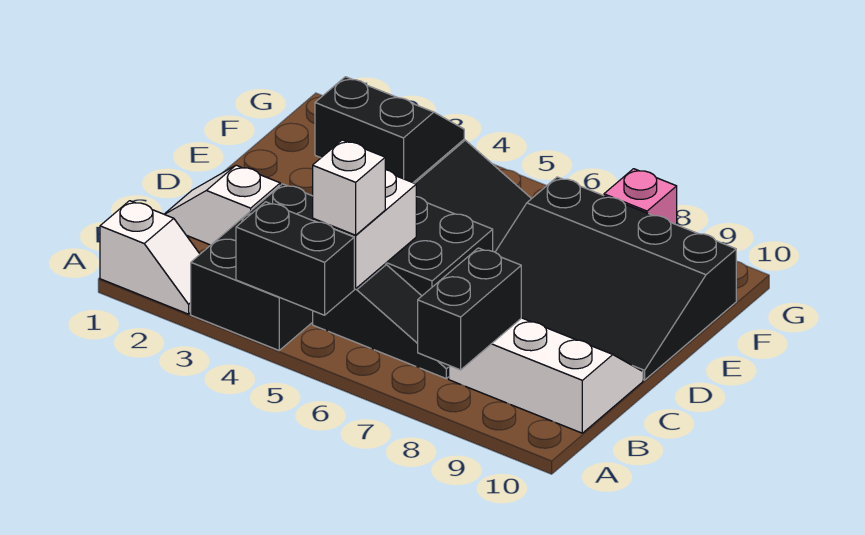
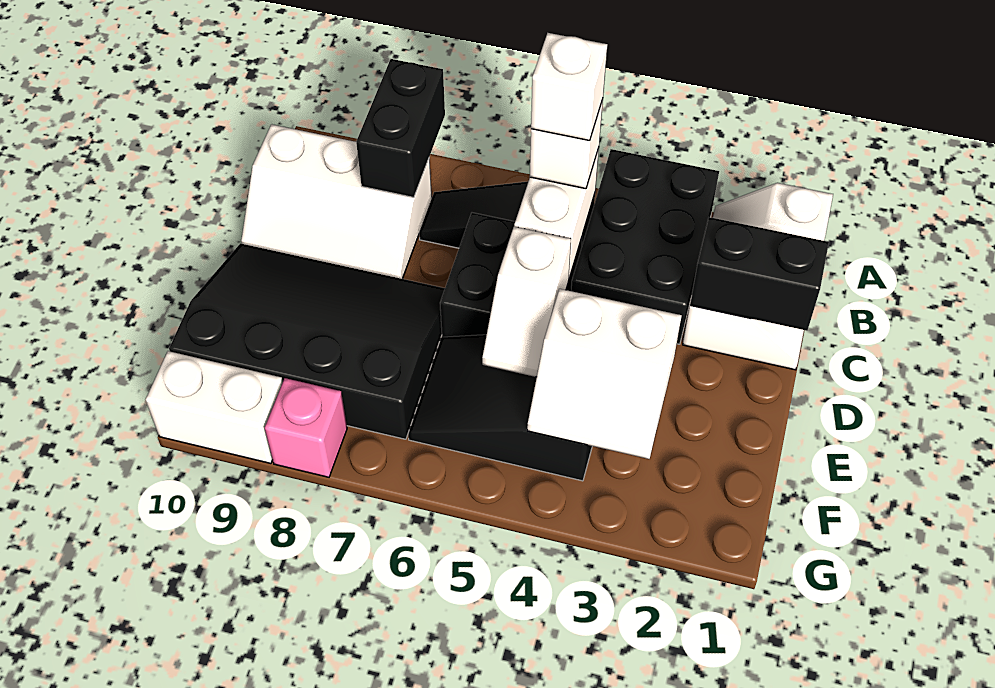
black 1x2 brick [236,202,354,315] -> black 1x2 brick moved to [690,217,829,331]
none -> white 1x1 brick [531,33,607,141]
none -> white 1x2 slope [482,227,571,377]
black 2x2 slope [315,77,464,183] -> white 2x2 slope [527,289,682,459]
none -> white 1x2 brick [146,351,283,463]

